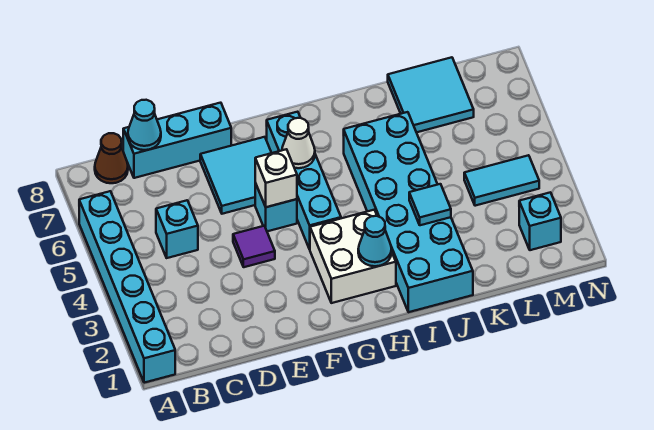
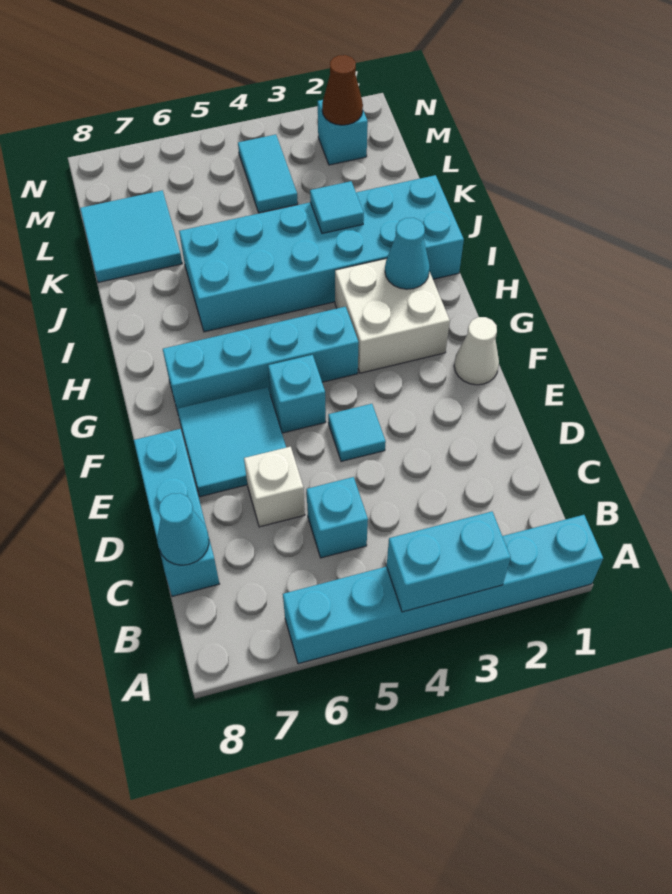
none -> cyan 1x2 brick [387,512,511,612]
brown 1x1 cone [95,133,128,183] -> brown 1x1 cone moved to [322,55,363,125]
purple 1x1 tile [233,226,275,267] -> cyan 1x1 tile [328,404,386,461]
white 1x1 brick [255,149,297,207] -> white 1x1 brick moved to [244,447,305,527]
white 1x1 cone [282,118,315,168] -> white 1x1 cone moved to [454,317,499,385]

